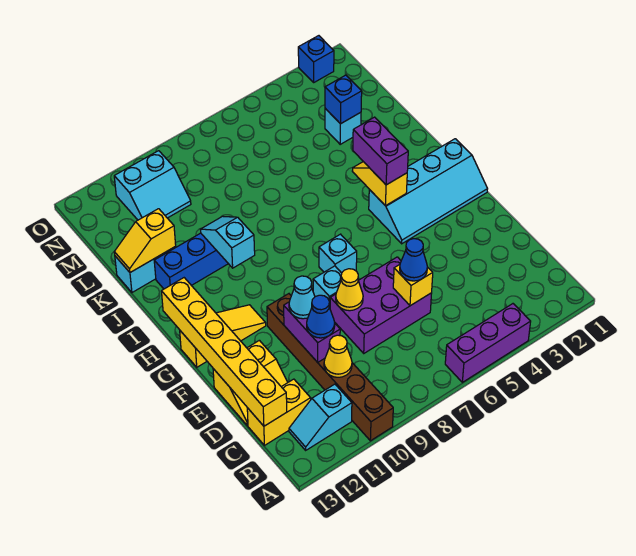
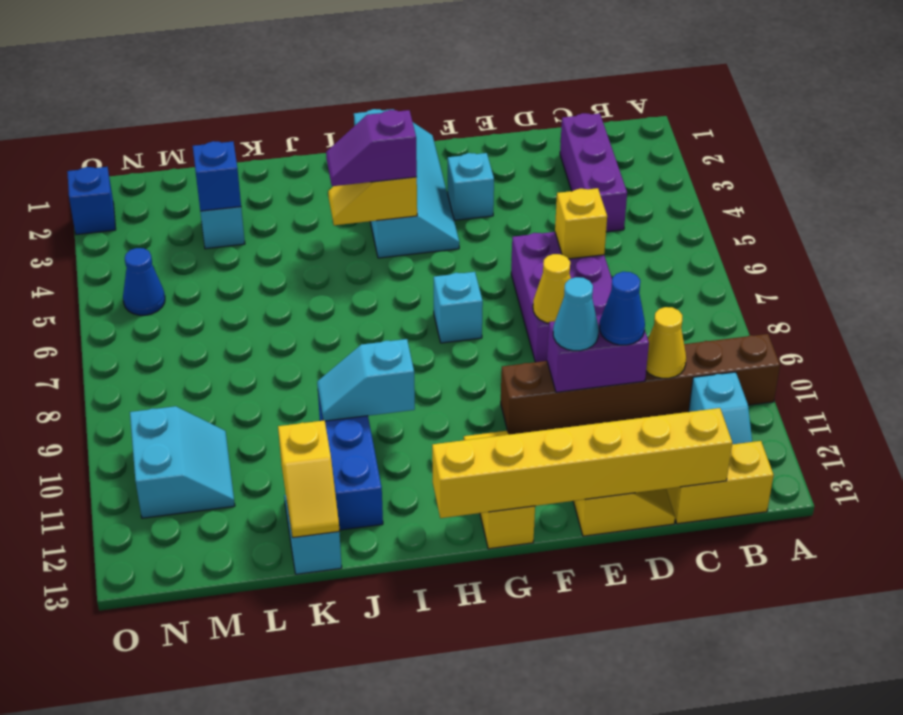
purple 1x3 brick [445,304,531,382] -> purple 1x3 brick moved to [560,113,627,232]
yellow 1x2 brick [247,379,311,445] -> yellow 1x2 brick turned to [666,441,774,524]
blue 1x1 cone [400,239,427,281] -> blue 1x1 cone moved to [123,248,165,315]
cyan 1x1 brick [313,266,342,308] -> cyan 1x1 brick moved to [448,153,494,220]
purple 1x2 brick [353,117,408,185] -> purple 1x2 slope [326,110,417,186]

